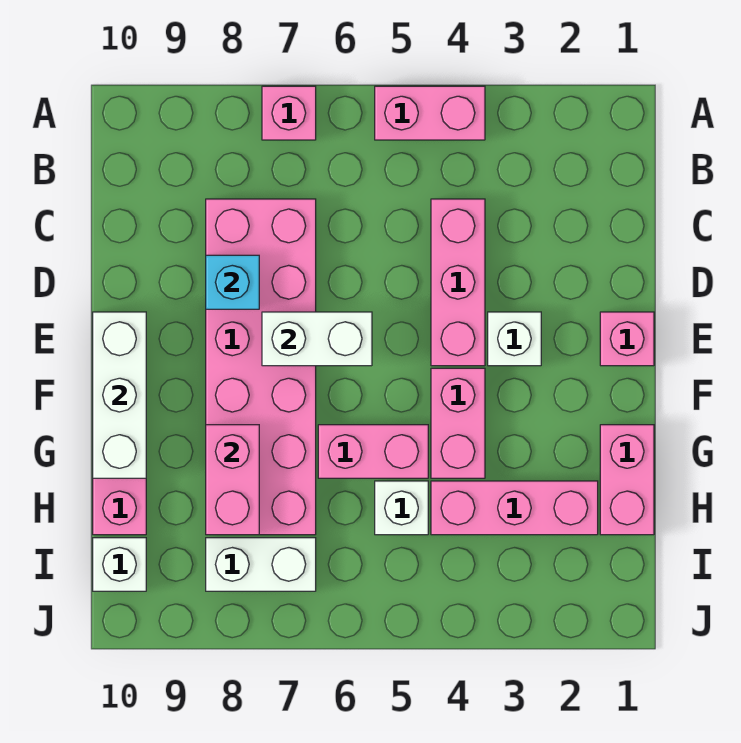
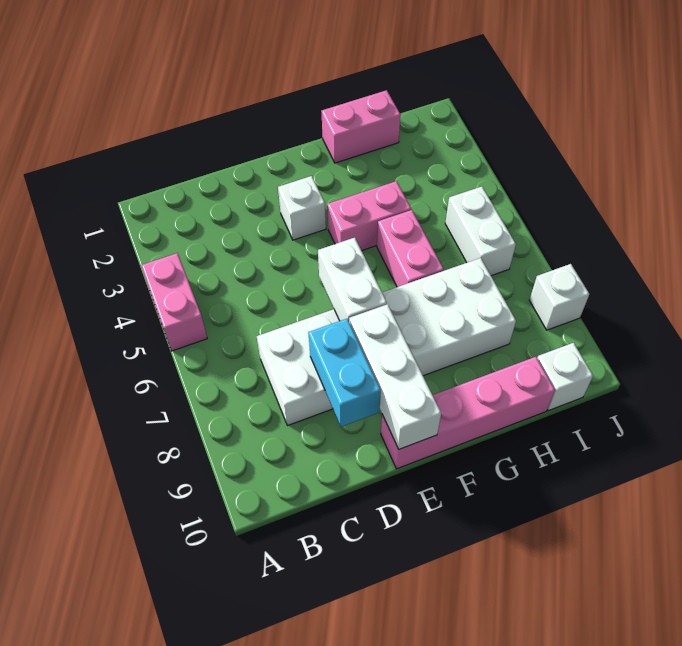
pink 1x1 brick [262,86,316,140] -> none
pink 1x3 brick [431,199,485,366] -> none
pink 2x6 brick [206,199,316,535] -> white 2x6 brick [257,258,516,425]
cyan 1x1 brick [206,255,259,309] -> cyan 1x2 brick [308,319,381,427]
pink 1x1 brick [600,312,654,366] -> none
white 1x3 brick [93,312,146,478] -> white 1x3 brick turned to [349,304,441,449]
pink 1x2 brick [206,425,259,535] -> none
pink 1x3 brick [431,481,598,535] -> none
white 1x1 brick [375,481,428,535] -> white 1x1 brick moved to [529,264,589,330]
white 1x2 brick [206,538,316,591] -> white 1x2 brick moved to [445,187,516,276]

